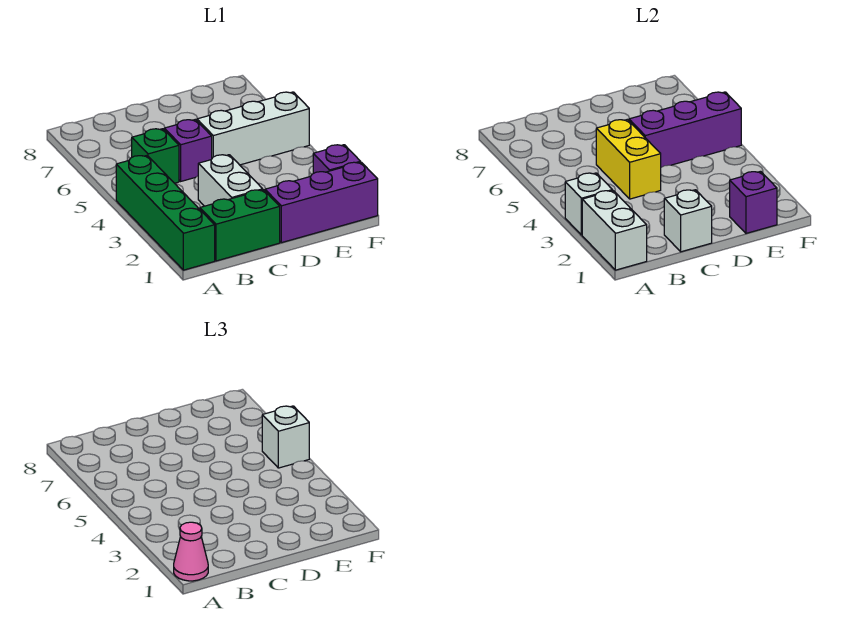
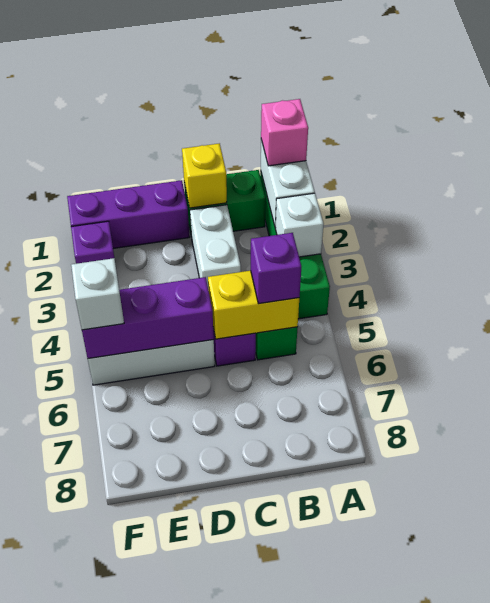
pink 1x1 cone [174,522,208,581] -> pink 1x1 brick [261,99,308,166]
white 1x1 brick [664,190,712,252] -> yellow 1x1 brick [182,143,227,208]
yellow 1x2 brick [596,119,661,199] -> yellow 1x2 brick turned to [208,271,299,339]
purple 1x1 brick [730,171,777,233] -> purple 1x1 brick moved to [251,233,301,304]

